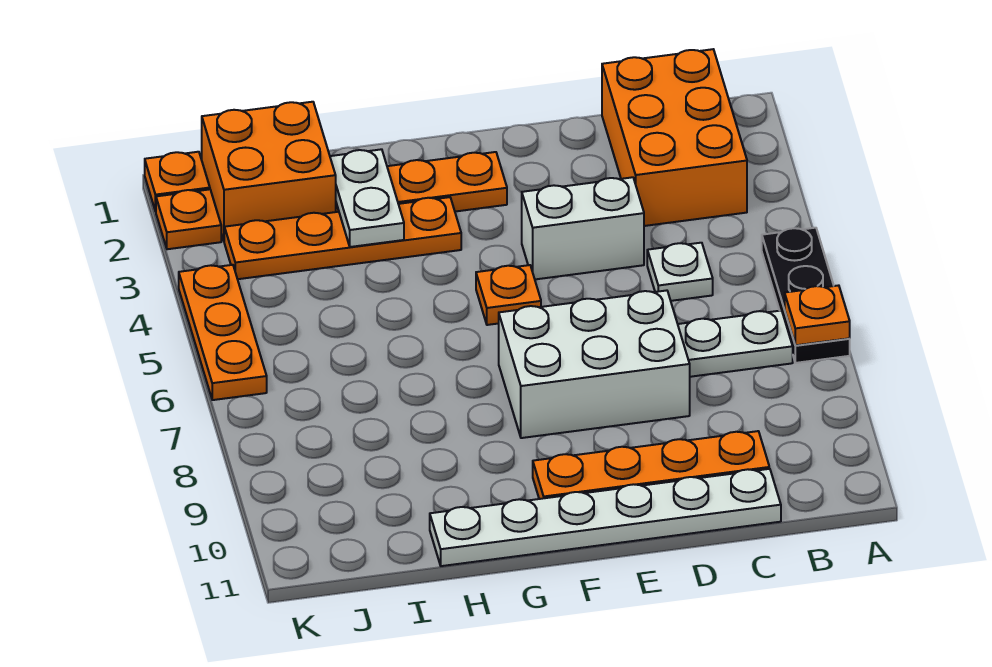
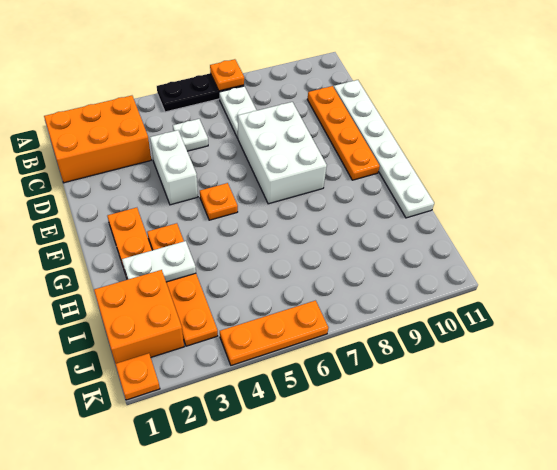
orange 1x1 plate [156,189,221,249] -> none

